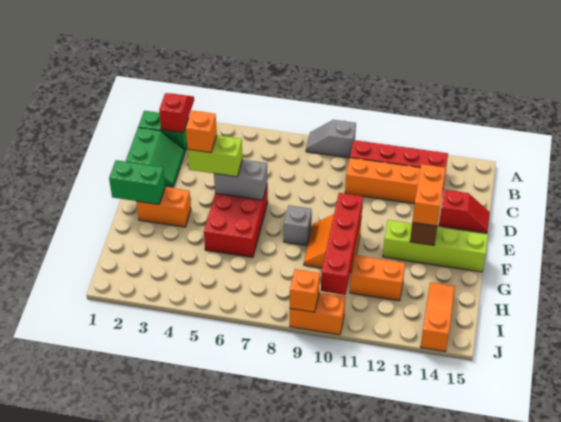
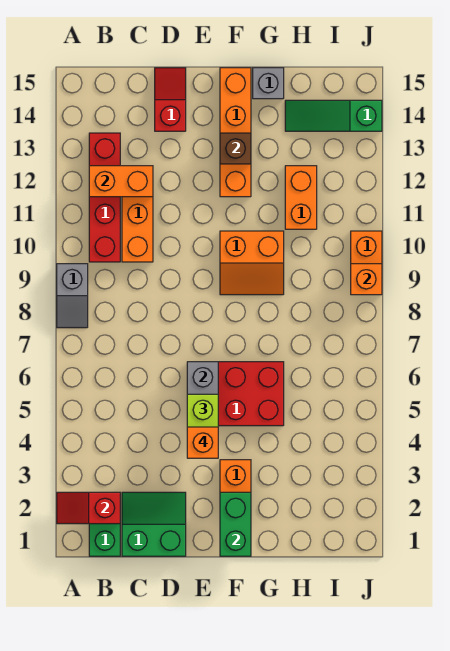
orange 1x2 brick [412,164,446,226] -> orange 1x2 brick moved to [89,166,153,197]
grey 1x1 brick [284,205,312,246] -> grey 1x1 brick moved to [253,68,284,99]
red 1x4 brick [321,193,363,295] -> none
lime 1x4 brick [383,220,488,272] -> orange 1x4 brick [220,68,251,197]
orange 1x3 slope [421,282,455,351] -> green 1x3 slope [285,100,382,131]

